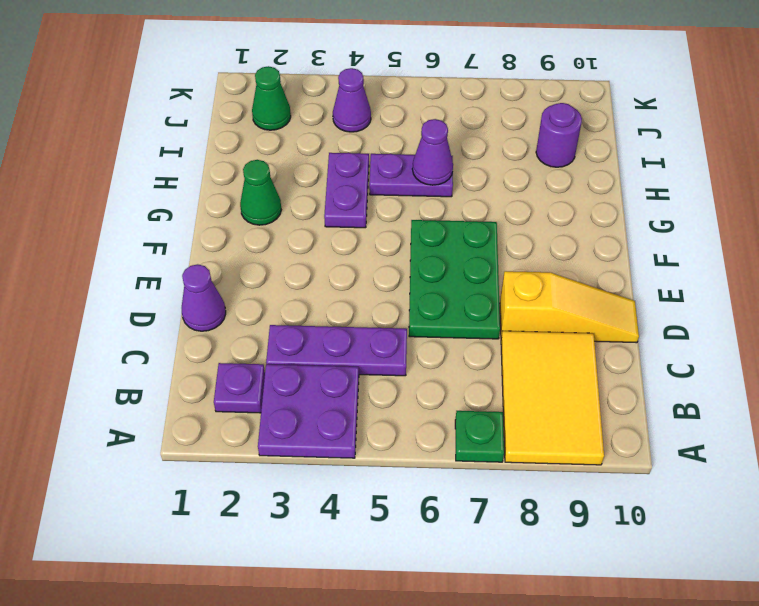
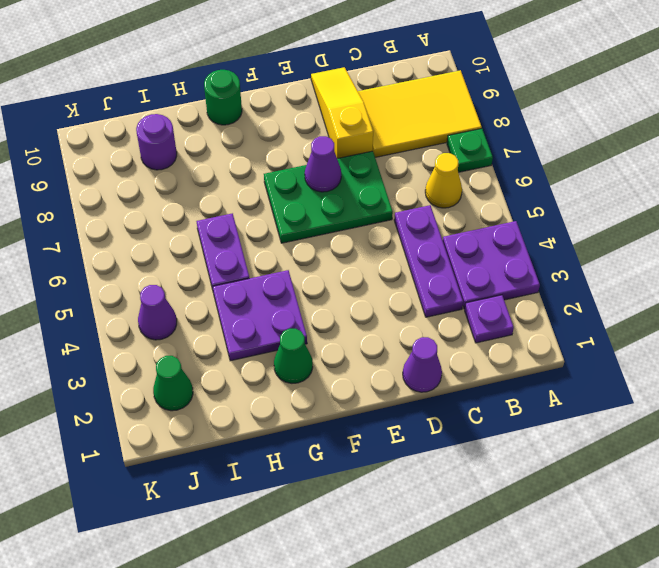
none -> yellow 1x1 cone [425,153,462,208]
purple 1x2 plate [324,153,369,228] -> purple 2x2 plate [213,270,307,361]
none -> green 1x1 round brick [204,70,242,125]
purple 1x1 cone [412,119,453,185] -> purple 1x1 cone moved to [305,136,341,192]

